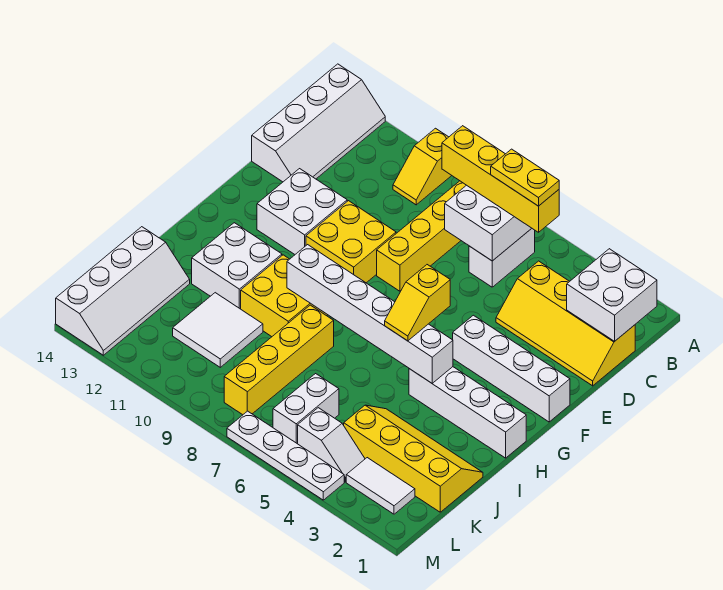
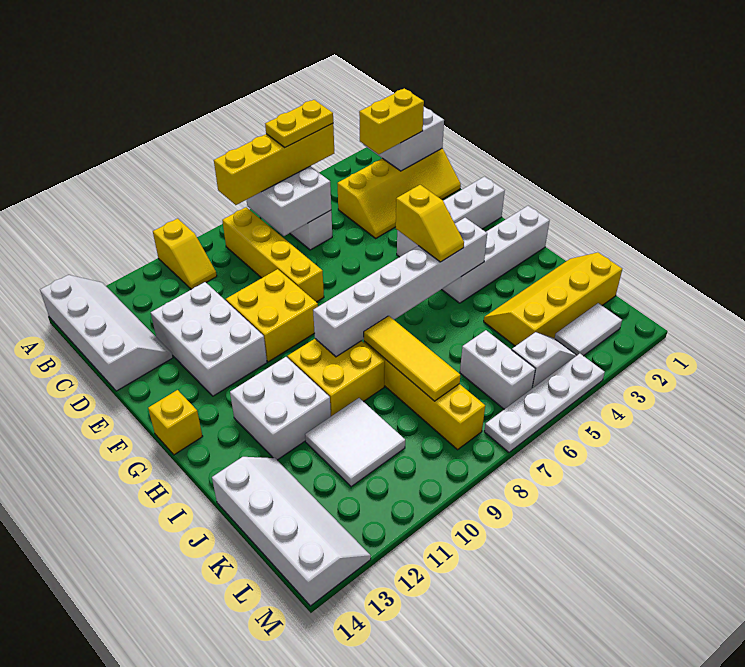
none -> yellow 1x2 brick [359,88,424,154]
white 2x2 brick [257,169,347,254] -> white 2x3 brick [151,282,267,396]
none -> yellow 1x1 brick [148,390,203,455]
none -> yellow 1x3 tile [364,316,460,401]

